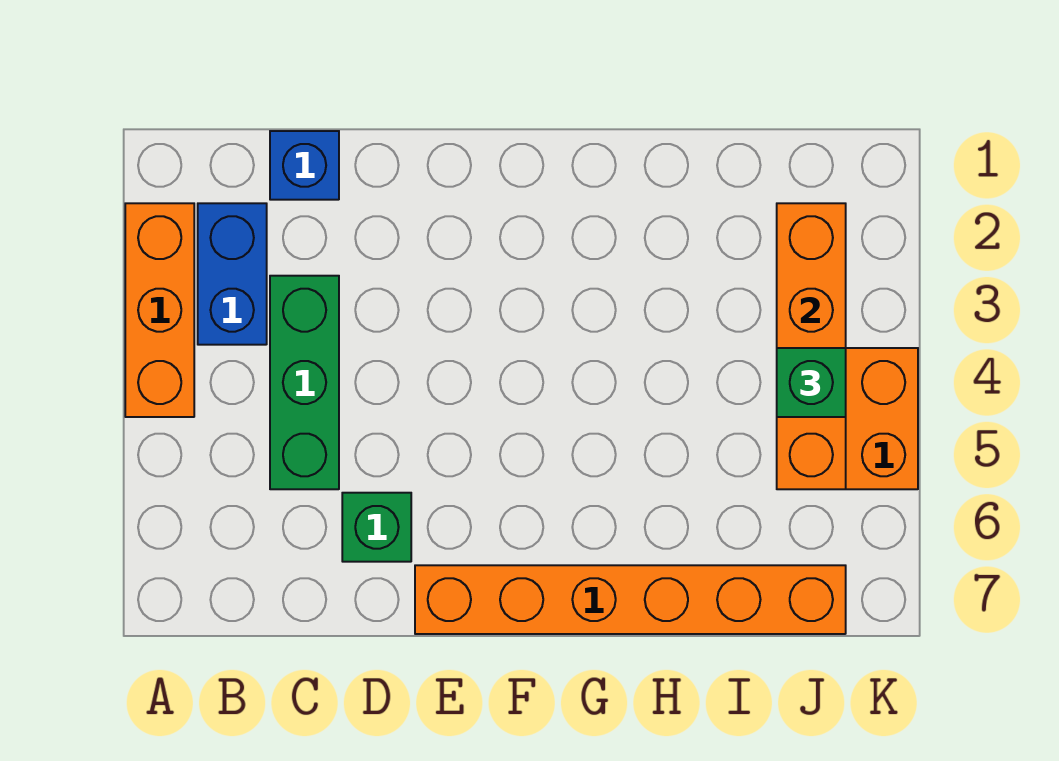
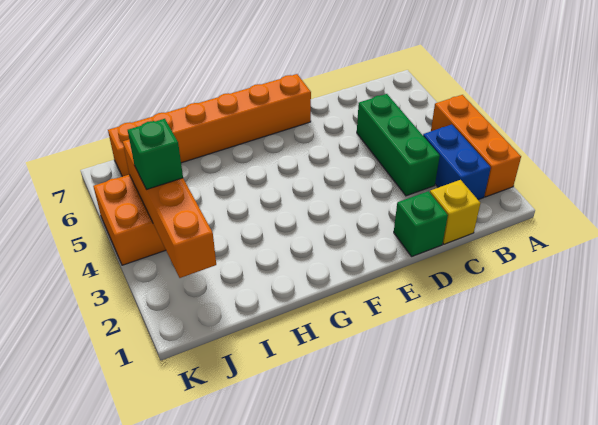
blue 1x1 brick [270,131,339,200] -> yellow 1x1 brick [430,180,480,244]
green 1x1 brick [342,493,411,562] -> green 1x1 brick moved to [394,191,448,256]

